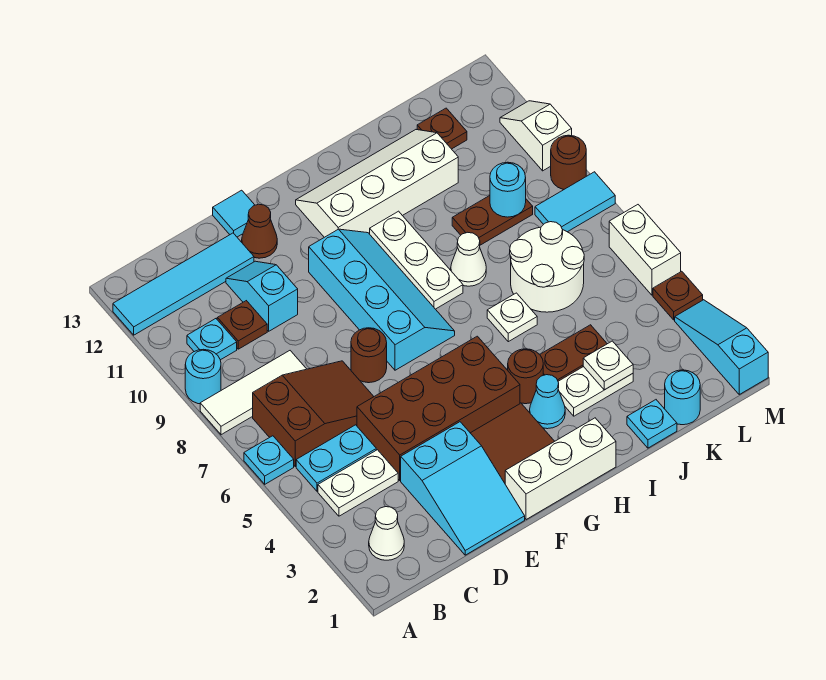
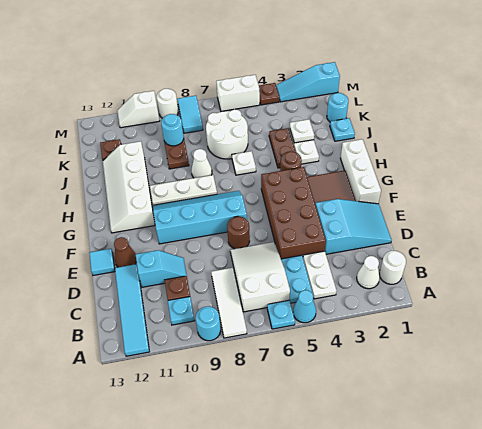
none -> white 1x1 round brick [379,251,406,284]
brown 2x3 slope [253,361,374,466] -> white 2x3 slope [230,242,290,312]
cyan 1x2 slope [226,261,298,331] -> cyan 1x2 slope turned to [136,250,187,287]
cyan 1x1 cone [530,375,565,429] -> cyan 1x1 cone moved to [293,290,316,323]
brown 1x1 round brick [551,135,586,189] -> white 1x1 round brick [157,89,178,118]

